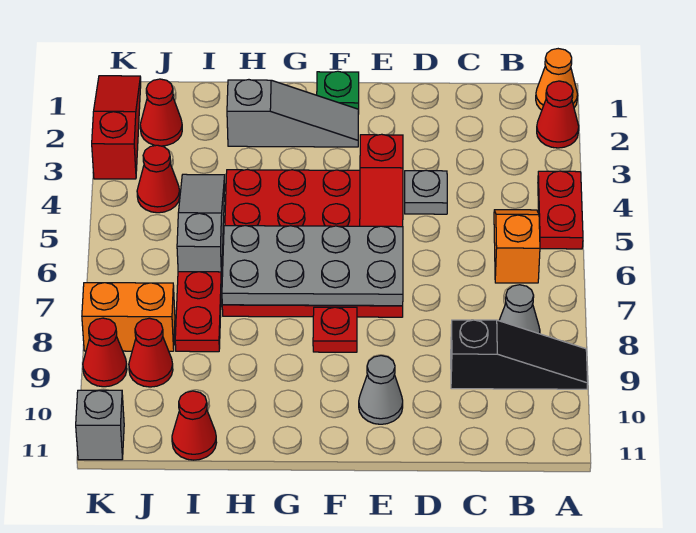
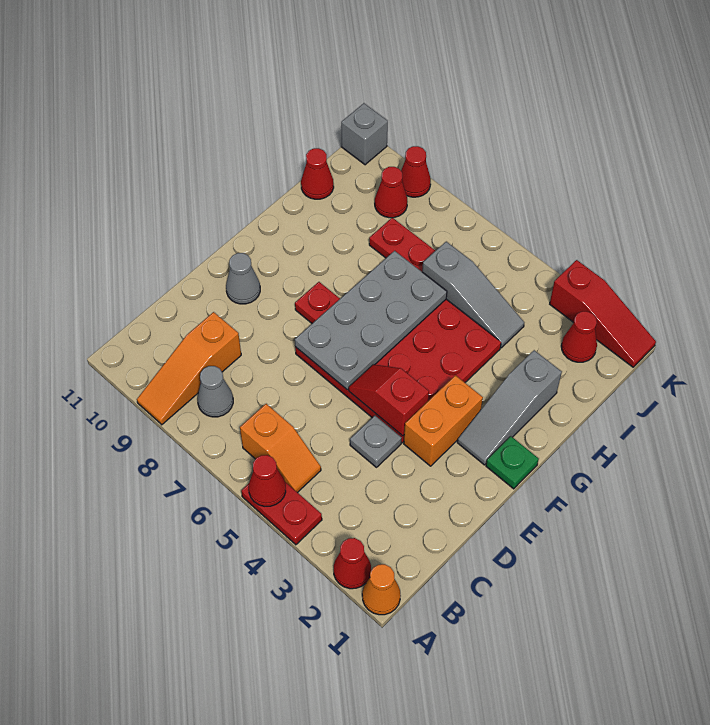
black 1x3 slope [451,320,588,389] -> orange 1x3 slope [137,312,241,425]
red 1x1 cone [137,145,180,213] -> red 1x1 cone moved to [249,455,286,506]
orange 1x2 brick [82,283,175,351] -> orange 1x2 brick moved to [404,375,483,466]

